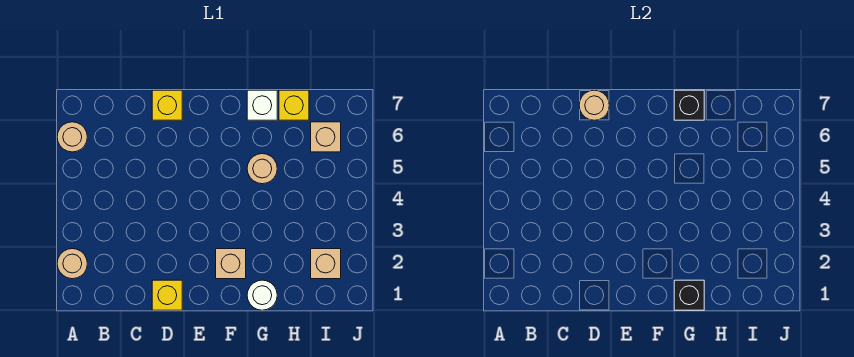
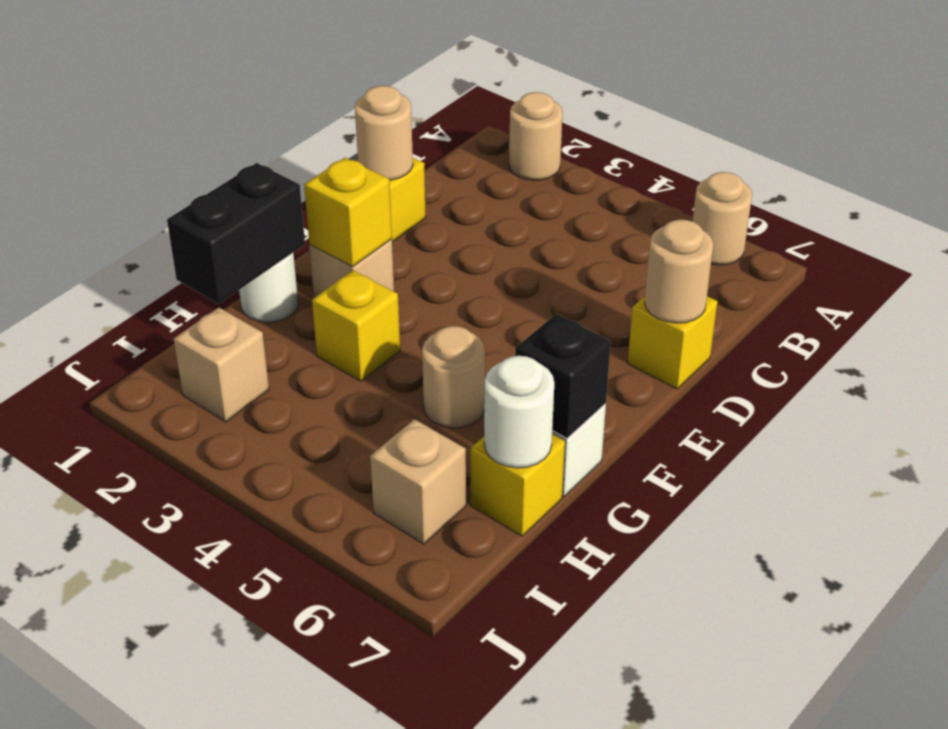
none -> tan 1x1 round brick [355,86,413,180]
none -> yellow 1x1 brick [304,158,392,267]
black 1x1 brick [674,280,704,310] -> black 1x2 brick [167,163,305,304]
none -> yellow 1x1 brick [312,270,400,381]
none -> white 1x1 round brick [484,356,554,468]

